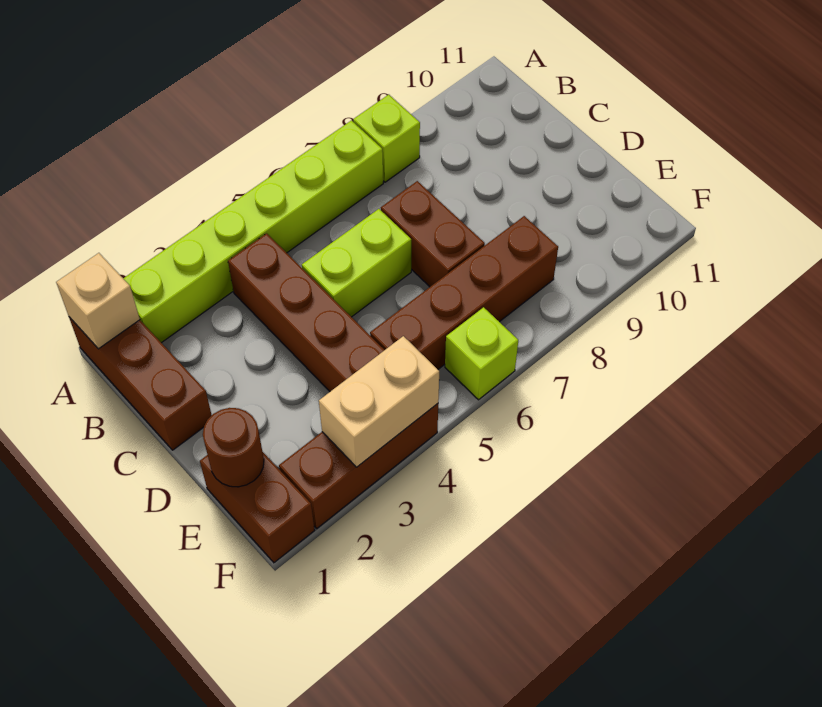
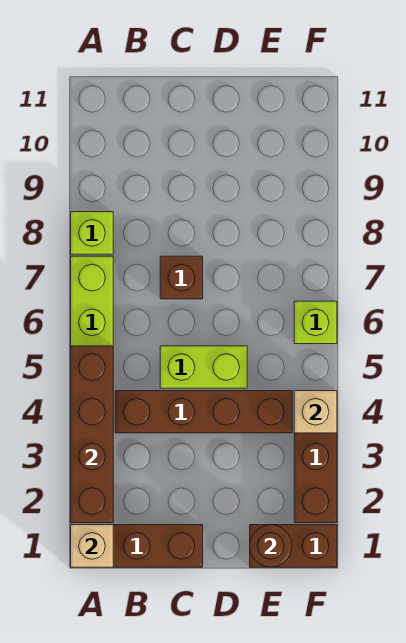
lime 1x2 brick [302,209,411,317] -> lime 1x2 brick turned to [160,346,247,388]
brown 1x2 brick [381,181,485,287] -> brown 1x1 brick [160,256,203,299]
brown 1x4 brick [370,216,558,369] -> brown 1x4 brick moved to [71,346,113,523]
tan 1x2 brick [319,336,439,467] -> tan 1x1 brick [294,391,337,433]

